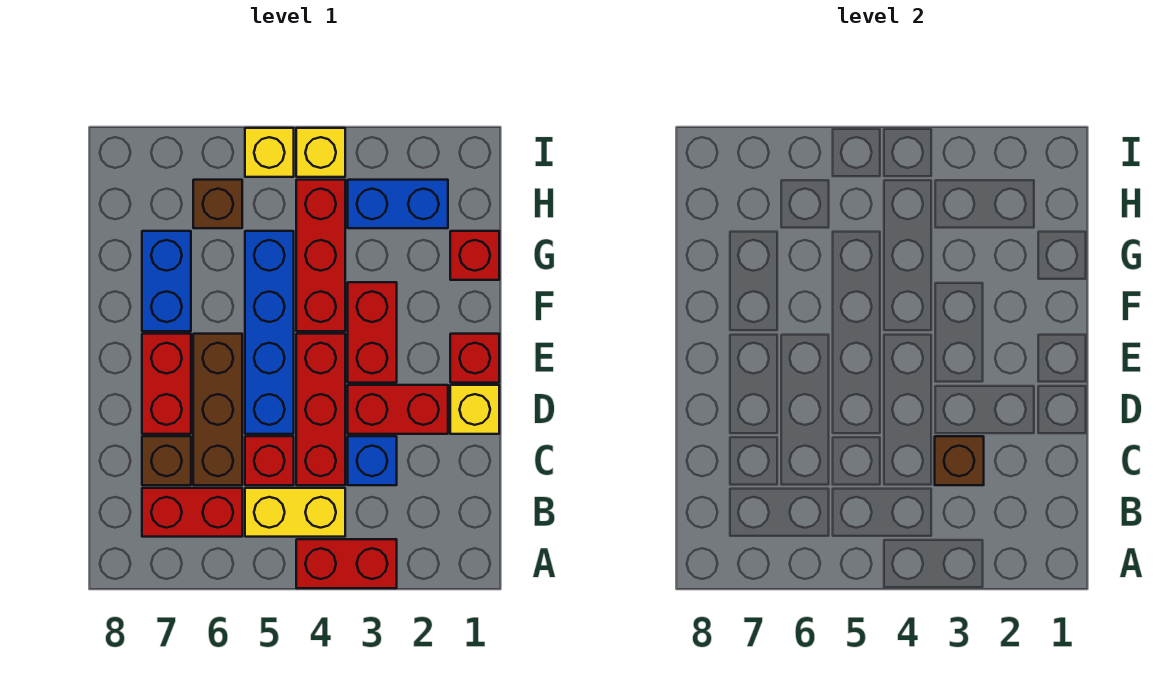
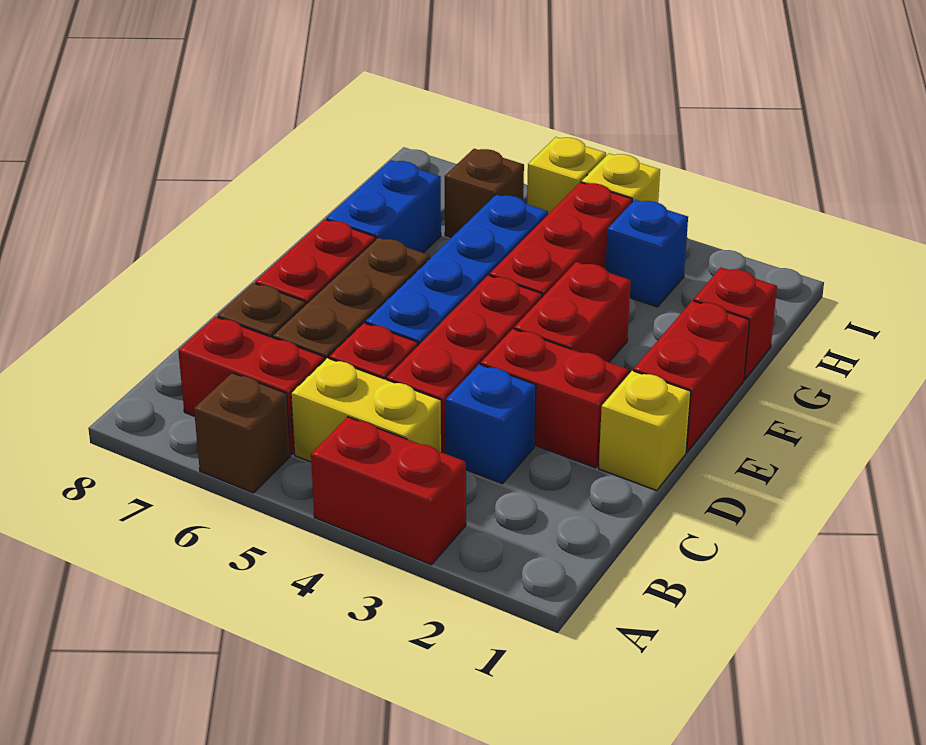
brown 1x1 brick [935,436,984,485] -> brown 1x1 brick moved to [194,373,290,493]
red 1x1 brick [450,334,499,383] -> red 1x2 brick [633,301,749,452]
blue 1x2 brick [348,180,448,228] -> blue 1x1 brick [606,200,688,307]

